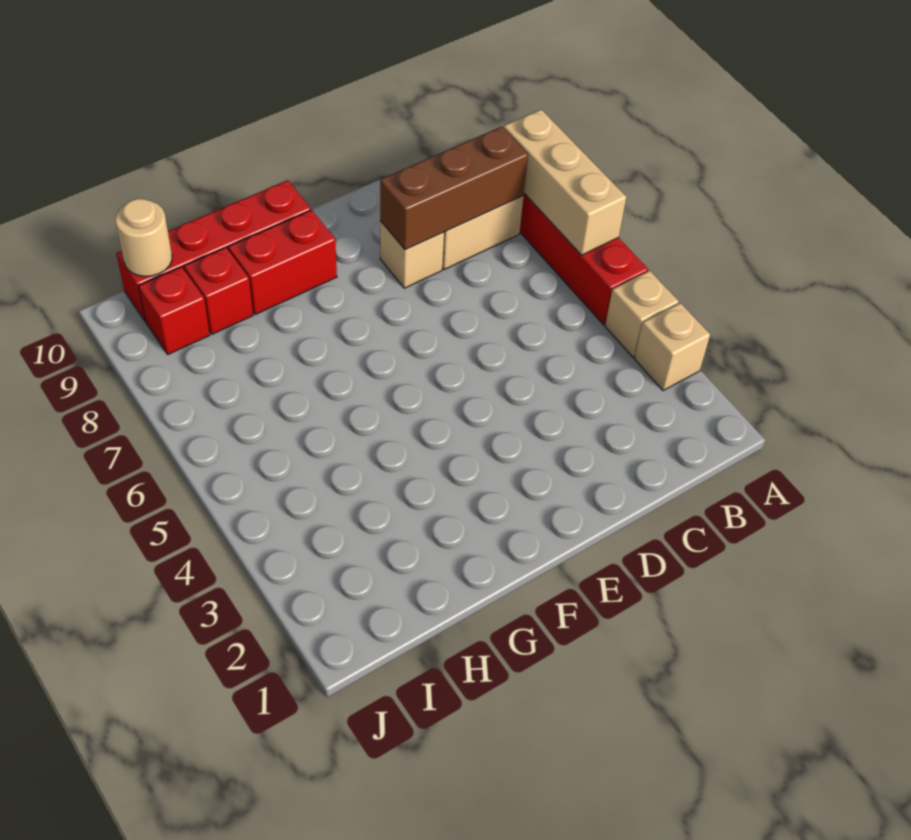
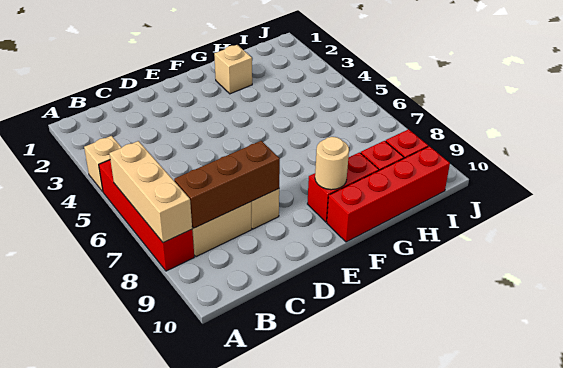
tan 1x1 brick [634,303,710,391] -> tan 1x1 brick moved to [214,45,252,94]
tan 1x1 round brick [115,199,172,277] -> tan 1x1 round brick moved to [315,137,349,190]

